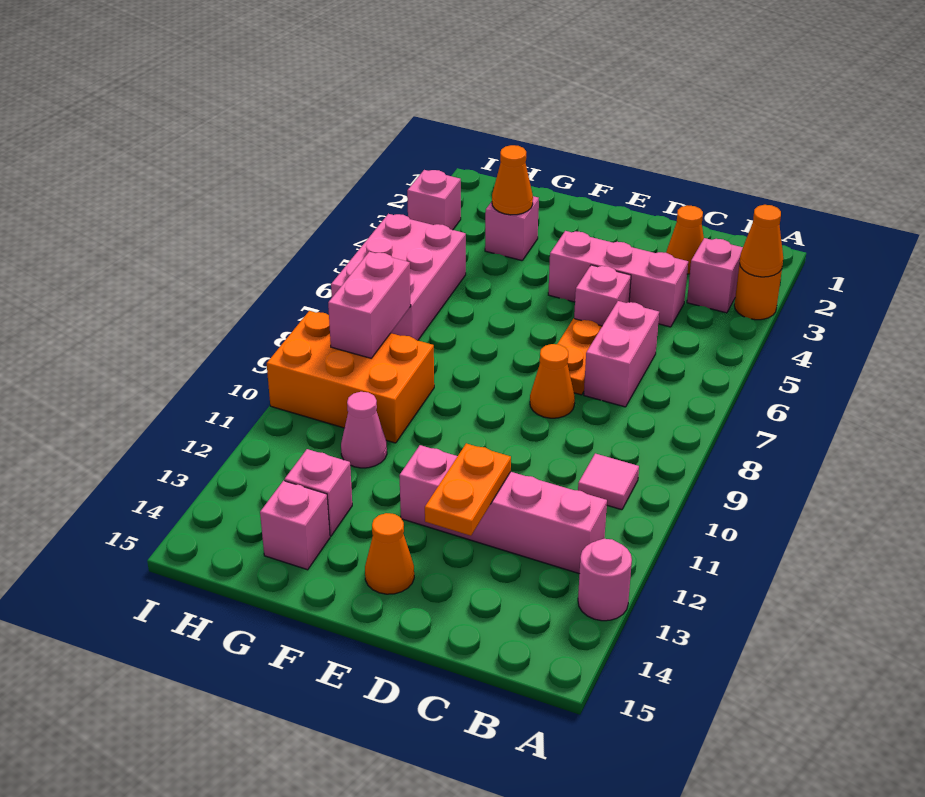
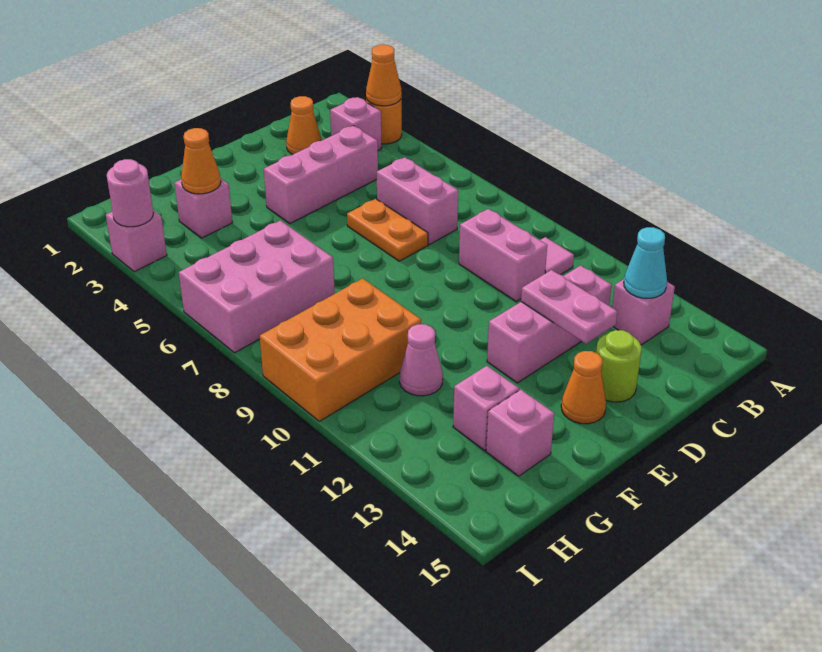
pink 1x1 round brick [578,539,632,621] -> pink 1x1 round brick moved to [107,159,153,227]
pink 1x4 brick [400,445,607,574] -> pink 1x3 brick [487,266,612,383]
none -> cyan 1x1 cone [624,227,667,298]
pink 1x1 brick [574,265,631,326] -> pink 1x1 brick moved to [612,279,675,345]
orange 1x1 cone [530,344,575,418] -> none
orange 1x2 plate [425,444,511,536] -> pink 1x2 plate [521,270,617,344]
none -> lime 1x1 round brick [596,330,642,402]
pink 2x3 brick [331,214,466,340] -> pink 2x3 brick turned to [179,220,335,353]
pink 1x2 brick [328,252,411,358] -> pink 1x2 brick moved to [459,209,547,301]

